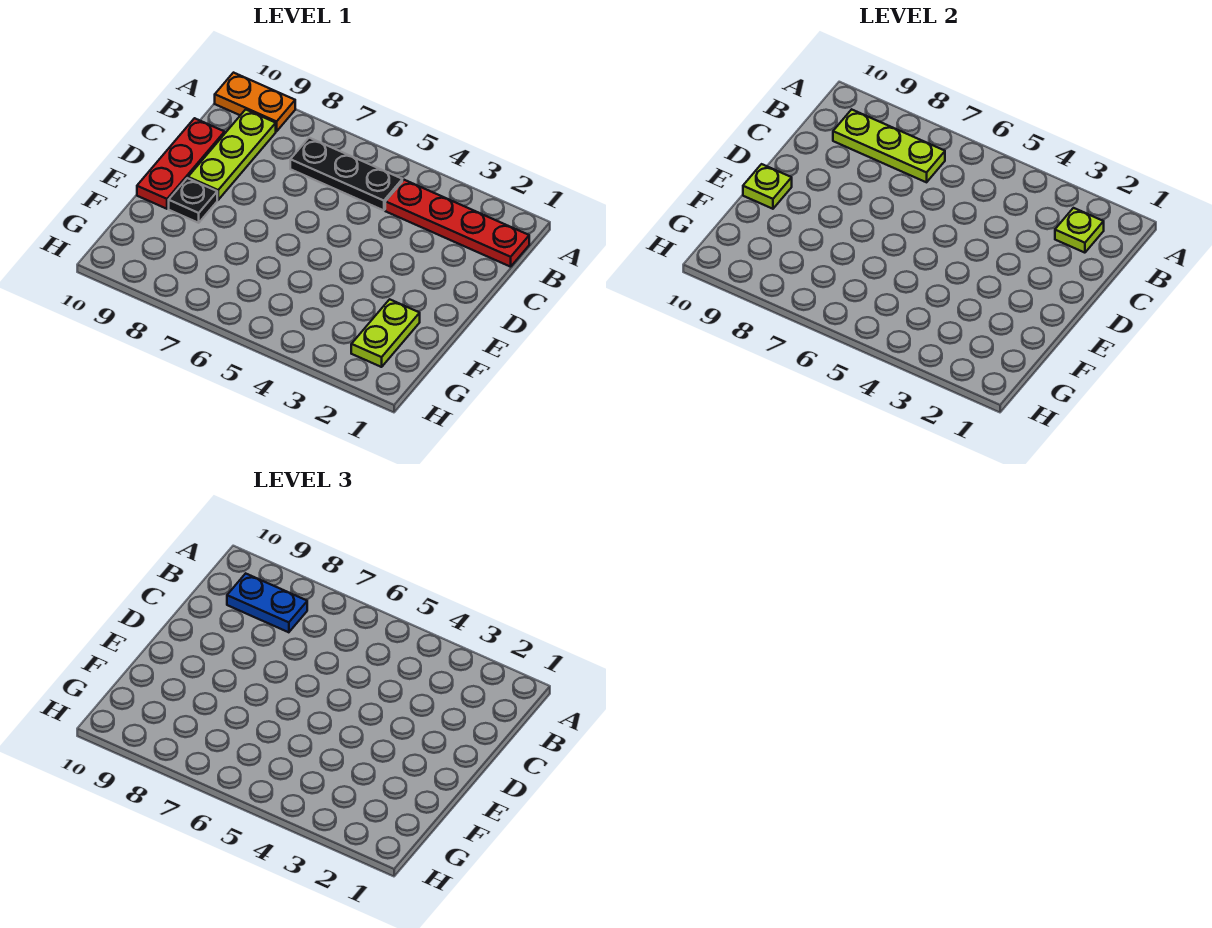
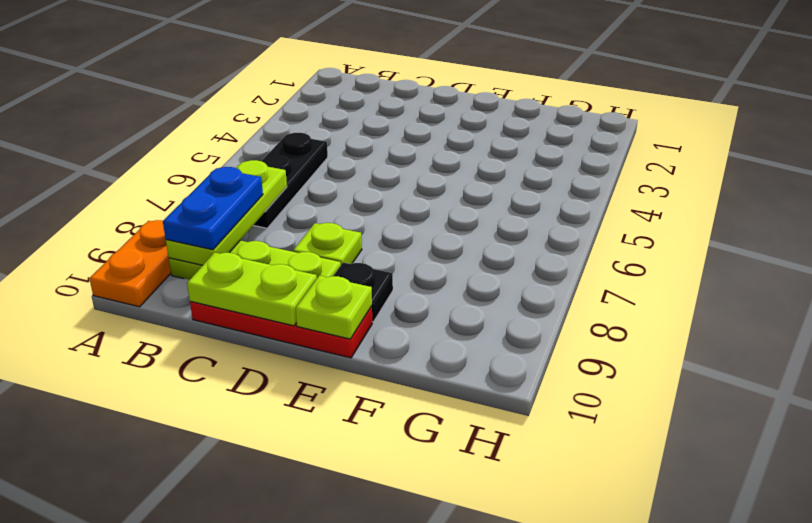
red 1x4 plate [385,180,529,267] -> none
lime 1x1 plate [1055,208,1104,253] -> lime 1x1 plate moved to [293,223,362,264]
lime 1x2 plate [351,299,420,367] -> lime 1x2 plate moved to [187,252,317,326]

